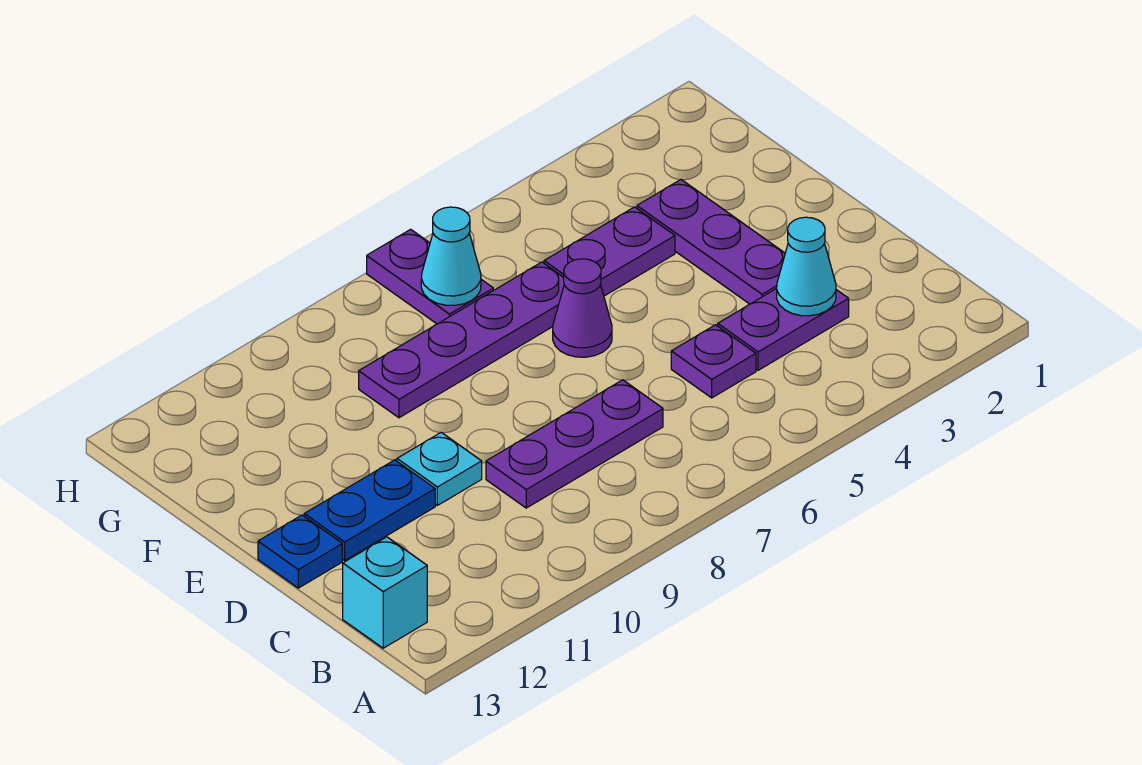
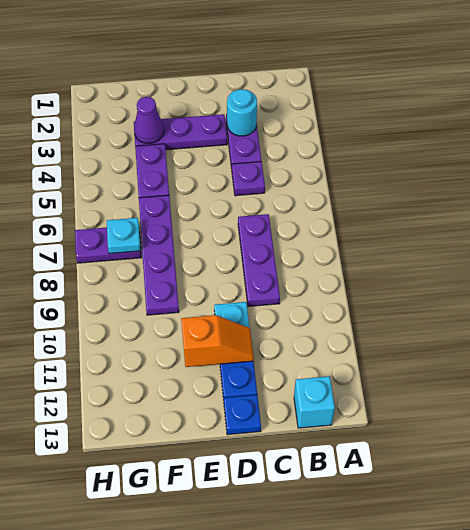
cyan 1x1 cone [777,217,836,316] -> cyan 1x1 round brick [227,89,257,136]
none -> orange 1x2 slope [181,315,254,367]
purple 1x1 cone [553,259,612,357] -> purple 1x1 cone moved to [134,97,164,143]
cyan 1x1 cone [421,207,481,305] -> cyan 1x1 plate [107,218,141,254]

